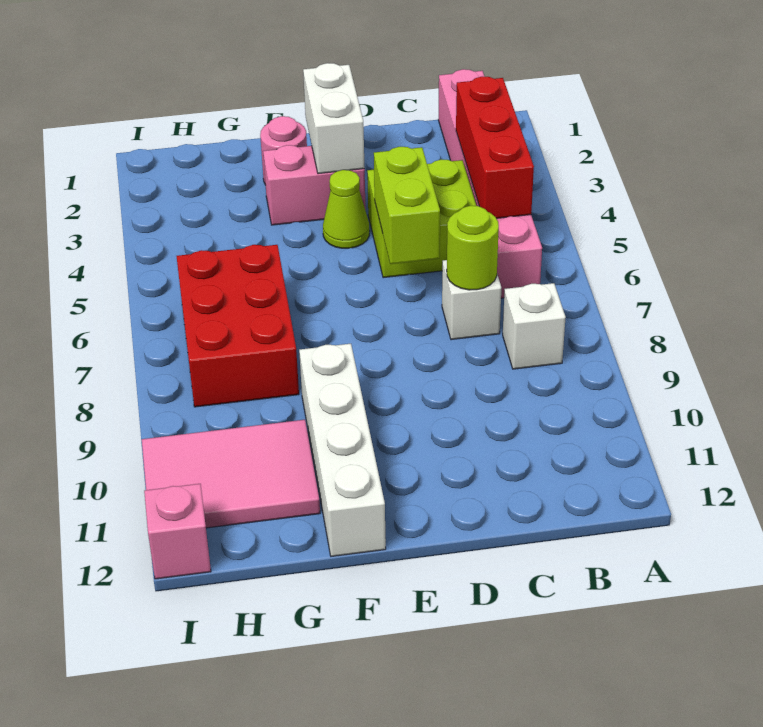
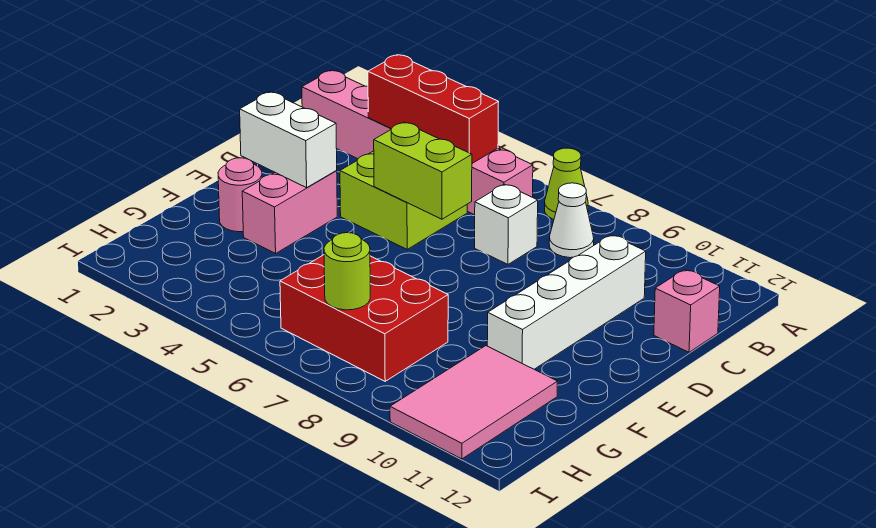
white 1x1 brick [503,283,566,369] -> white 1x1 cone [549,183,594,258]
lime 1x1 round brick [447,206,499,290] -> lime 1x1 round brick moved to [324,233,370,310]
lime 1x1 cone [323,170,369,248] -> lime 1x1 cone moved to [545,148,588,219]
white 1x4 brick [299,344,386,556] -> white 1x4 brick turned to [487,235,646,369]
pink 1x1 brick [144,484,211,579] -> pink 1x1 brick moved to [654,269,720,352]

